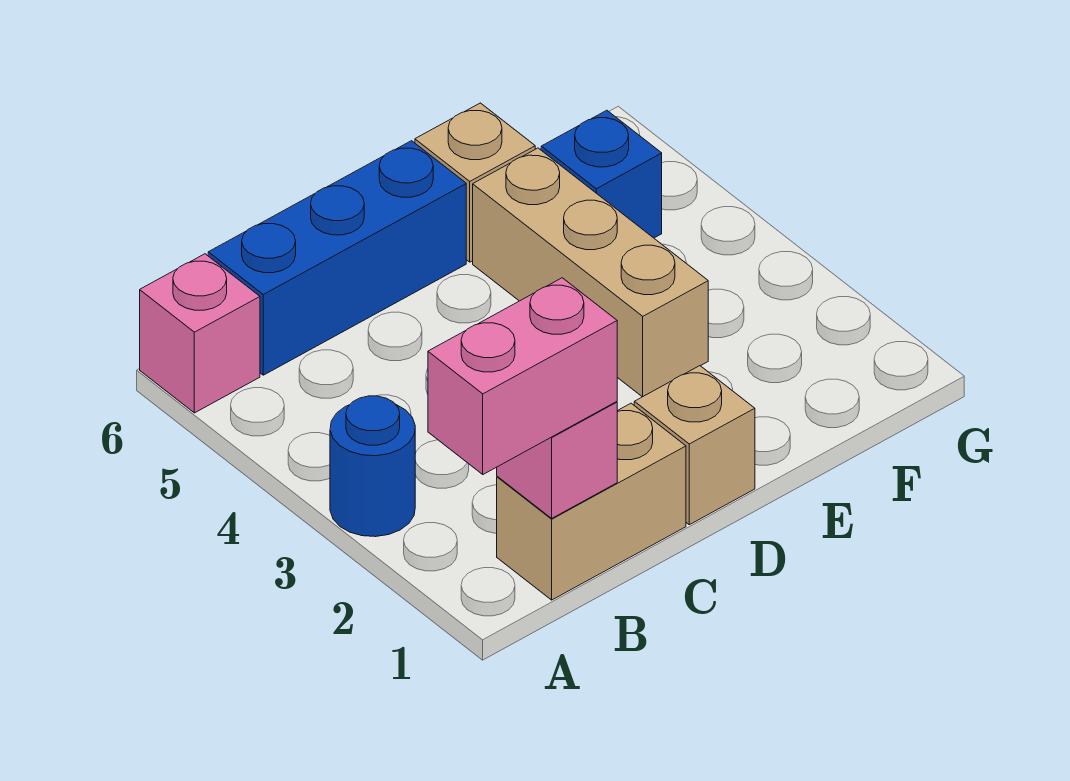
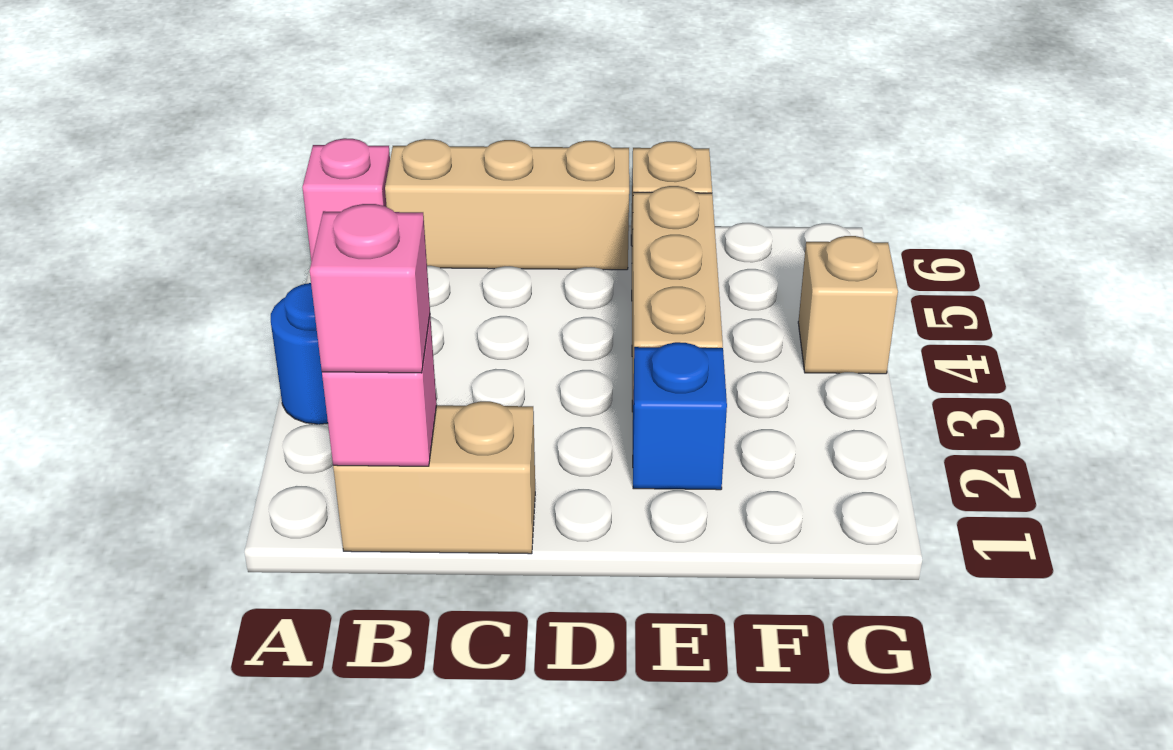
pink 1x2 brick [428,278,617,474] -> pink 1x1 brick [310,204,430,373]
blue 1x3 brick [208,141,466,375] -> tan 1x3 brick [385,139,629,270]
tan 1x1 brick [634,366,755,525] -> tan 1x1 brick moved to [798,236,898,374]
blue 1x1 brick [541,110,662,238] -> blue 1x1 brick moved to [633,342,727,490]

